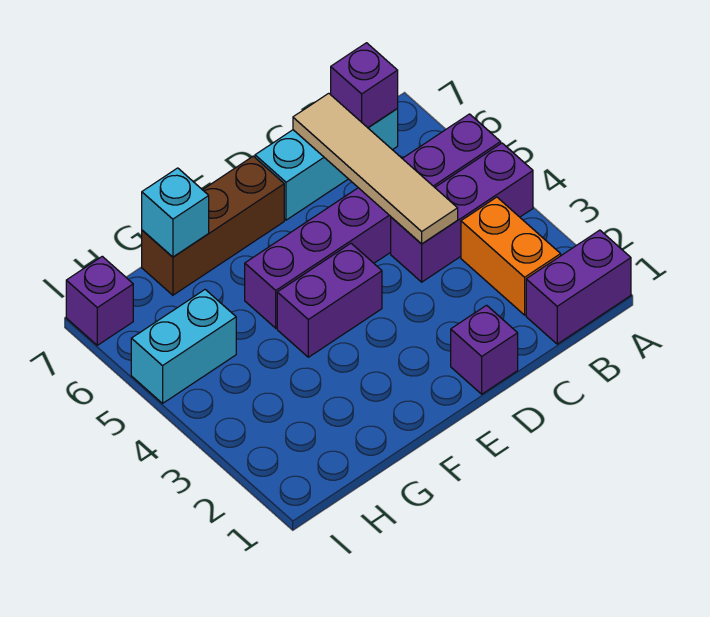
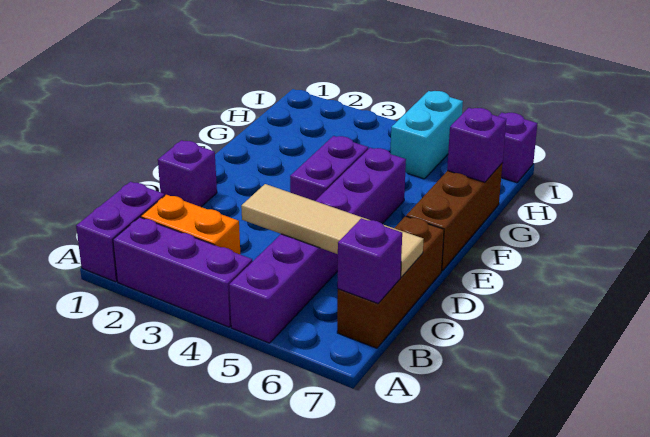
purple 1x3 brick [391,143,533,282] -> purple 1x3 brick turned to [113,217,253,327]
cyan 1x3 brick [255,109,398,220] -> brown 1x3 brick [337,216,444,348]
cyan 1x1 brick [142,168,209,257] -> purple 1x1 brick [447,108,506,182]

